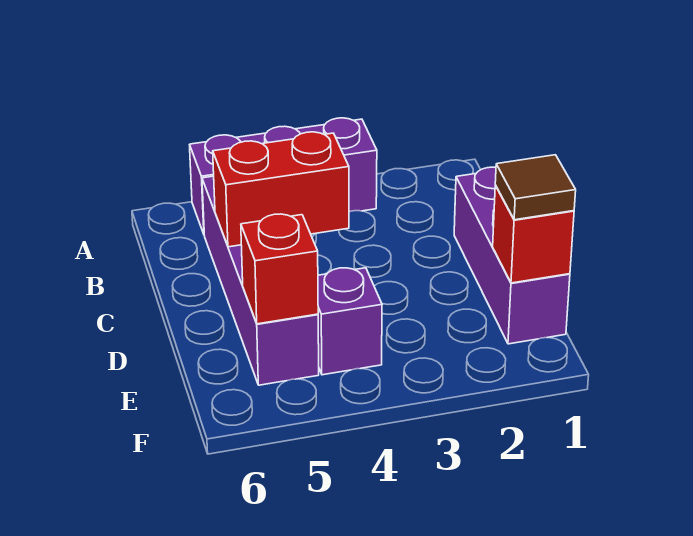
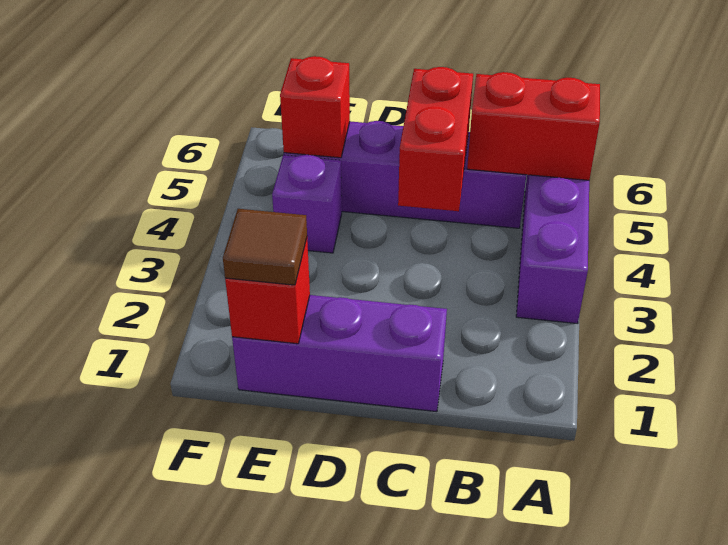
none -> red 1x2 brick [467,72,600,180]

